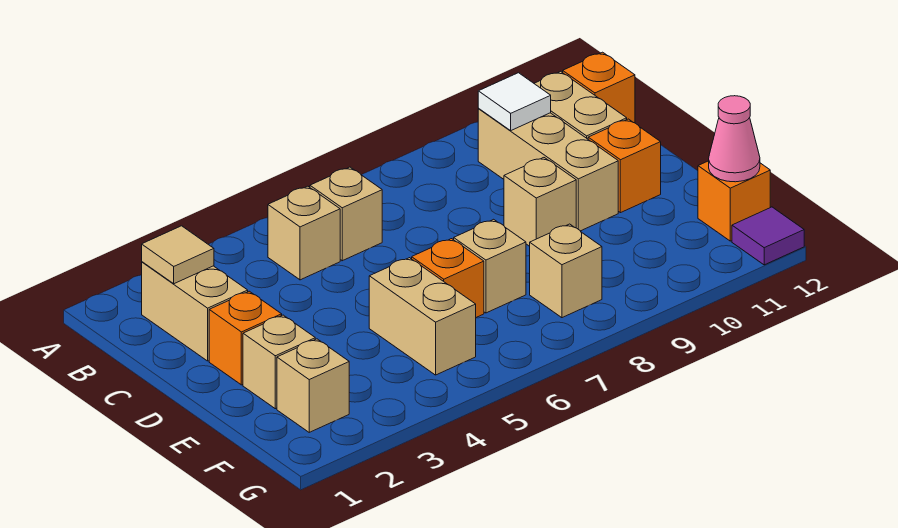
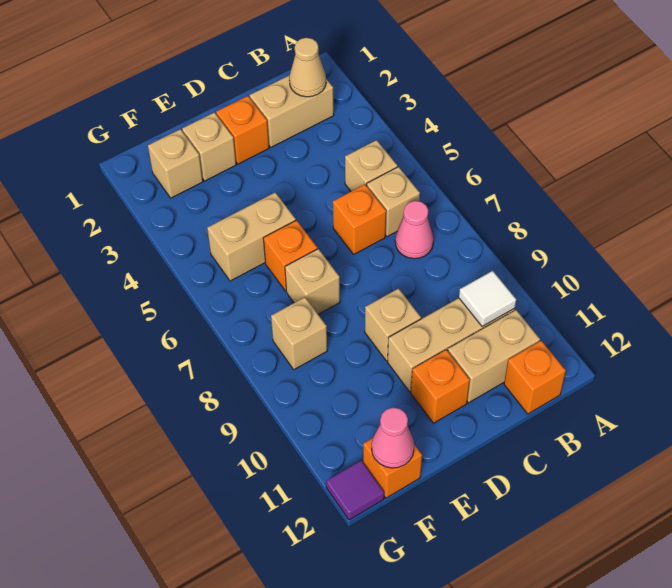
tan 1x1 tile [142,226,214,284] -> tan 1x1 cone [289,38,326,97]
none -> pink 1x1 cone [395,201,433,259]
none -> orange 1x1 brick [333,184,386,254]

